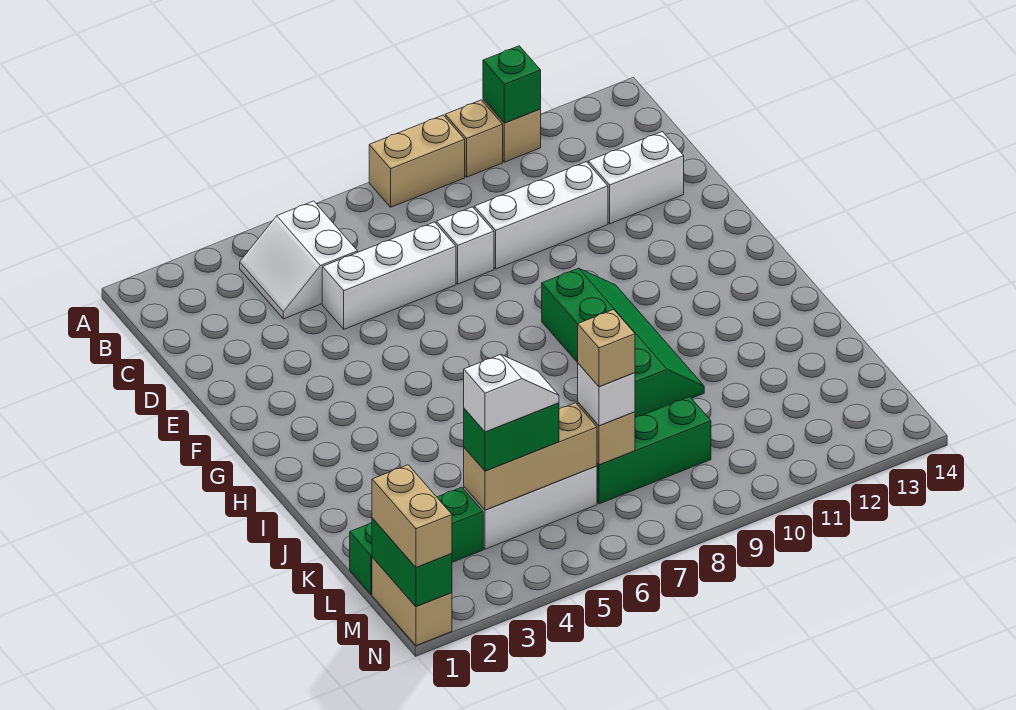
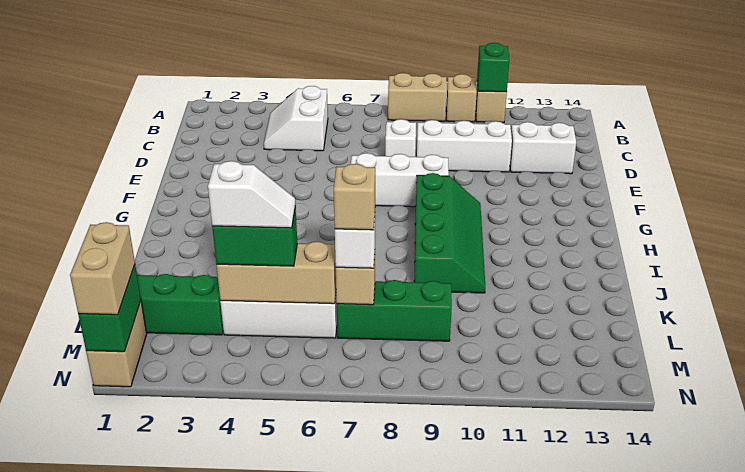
white 1x3 brick [322,222,456,329] -> white 1x3 brick moved to [351,153,449,207]

